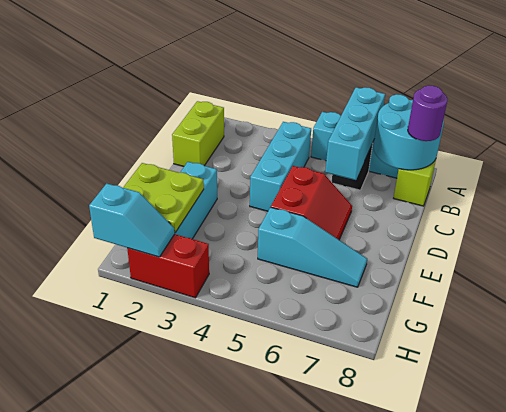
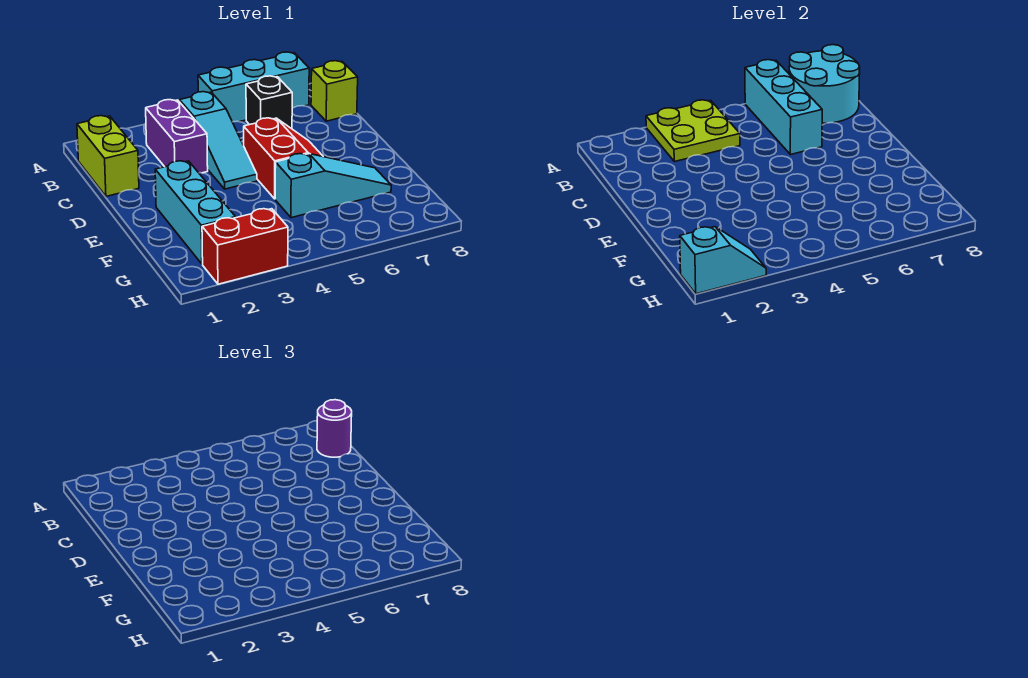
none -> purple 1x2 brick [146,100,208,173]
cyan 1x3 brick [250,122,311,211] -> cyan 1x3 slope [179,92,257,189]
lime 2x2 plate [123,163,204,232] -> lime 2x2 plate moved to [646,100,740,162]

